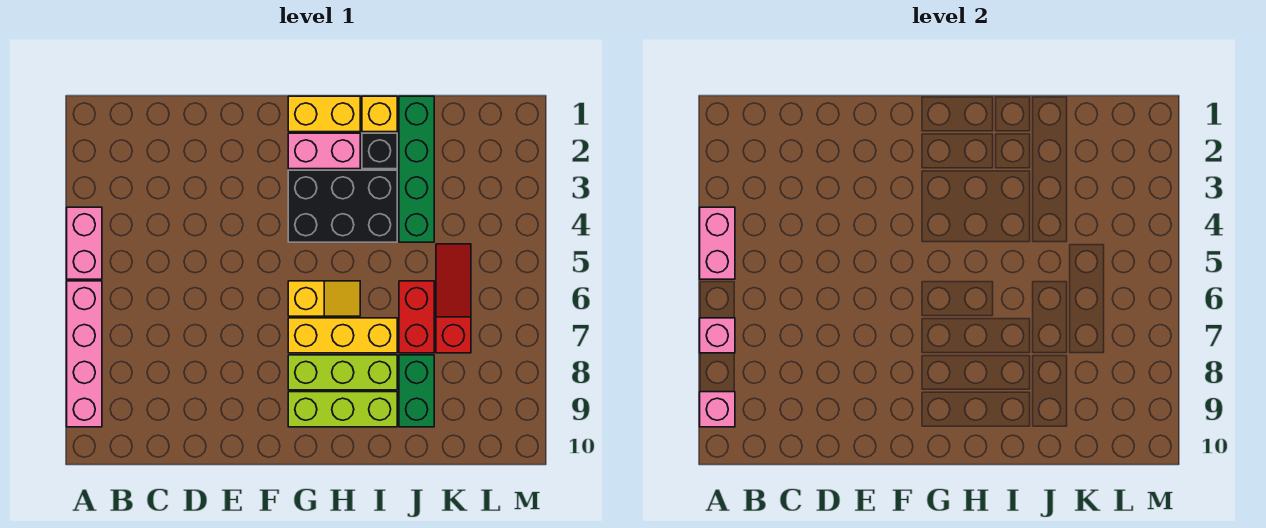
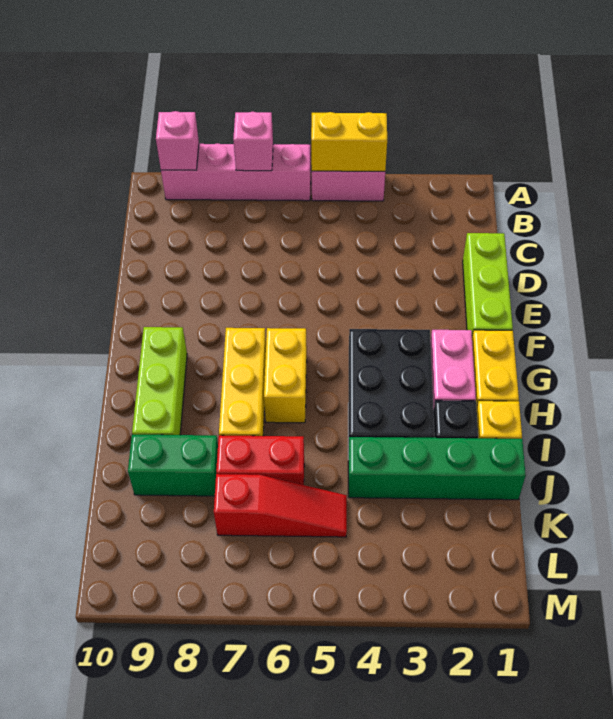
pink 1x2 brick [700,207,735,279] -> yellow 1x2 brick [311,112,387,171]
yellow 1x2 slope [288,281,360,316] -> yellow 1x2 brick [264,328,307,423]
lime 1x3 brick [288,355,397,390] -> lime 1x3 brick moved to [463,233,513,335]

